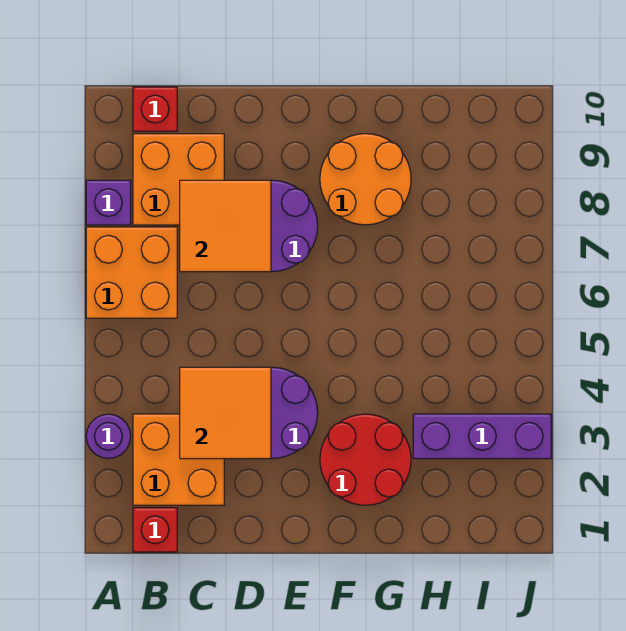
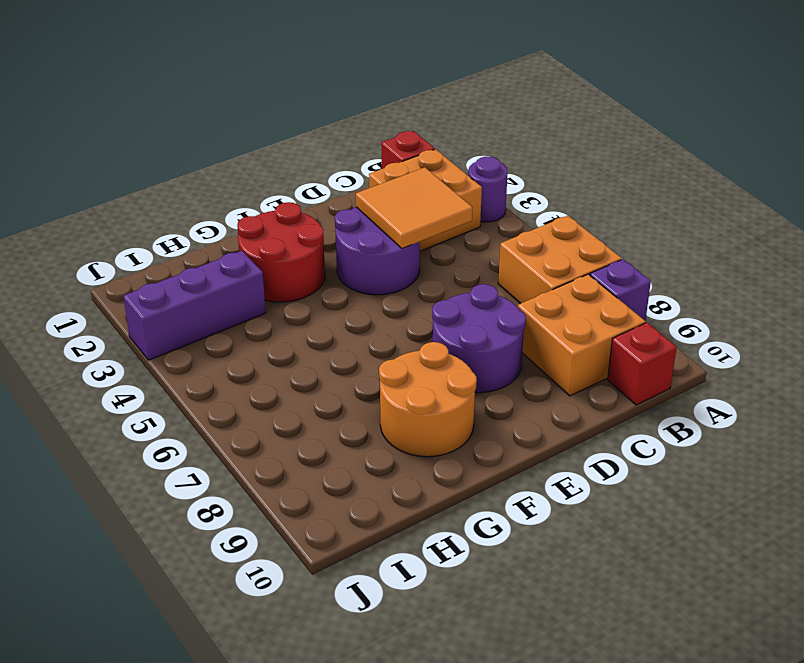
orange 2x2 tile [180,180,271,272] -> none

